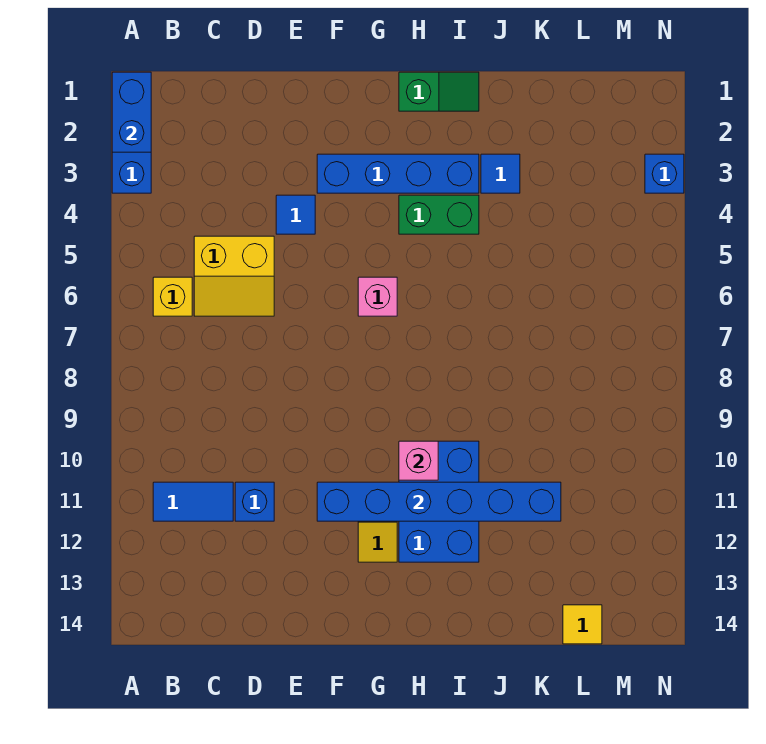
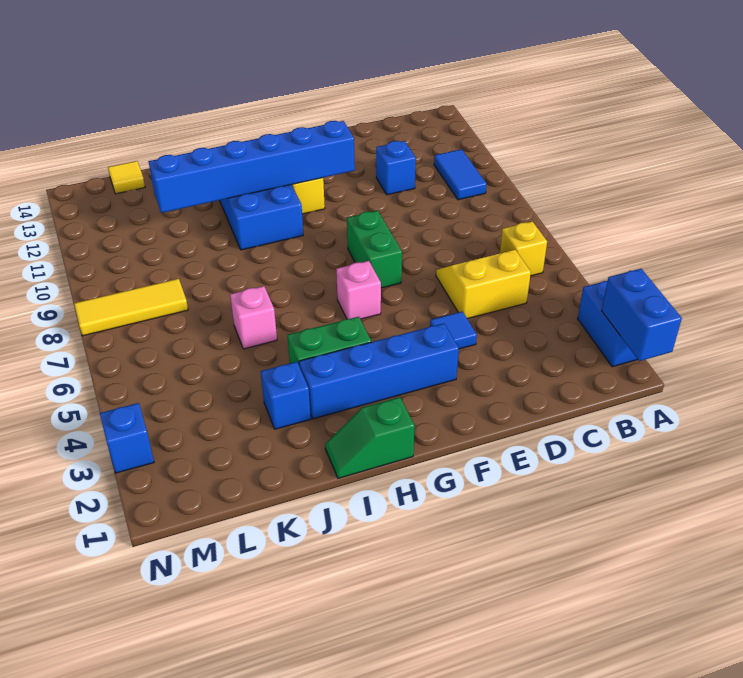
blue 1x2 tile [153,482,233,521] -> blue 1x2 tile turned to [434,149,487,200]
none -> green 1x2 brick [347,211,402,288]
pink 1x1 brick [399,441,438,480] -> pink 1x1 brick moved to [230,286,277,349]
blue 1x1 tile [481,154,520,193] -> blue 1x1 brick [261,362,311,429]
none -> yellow 1x3 tile [74,279,188,336]

